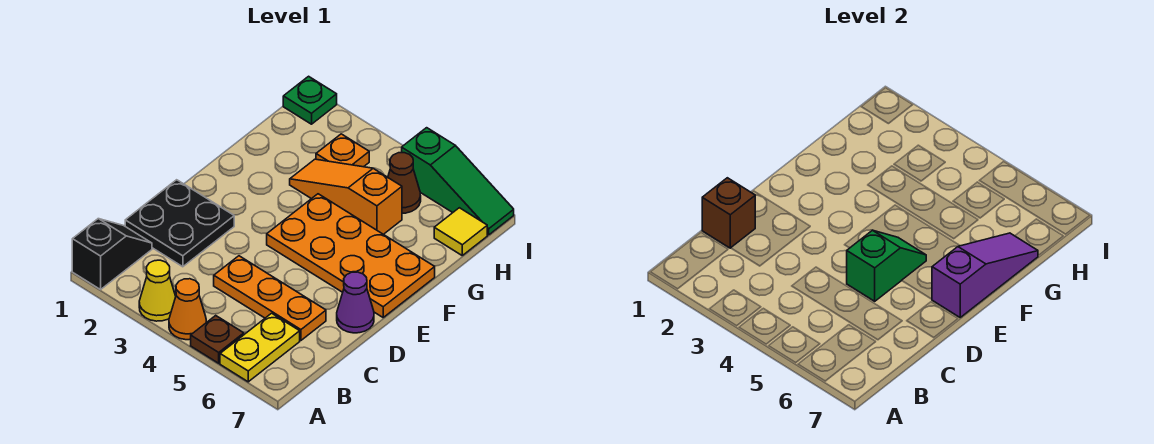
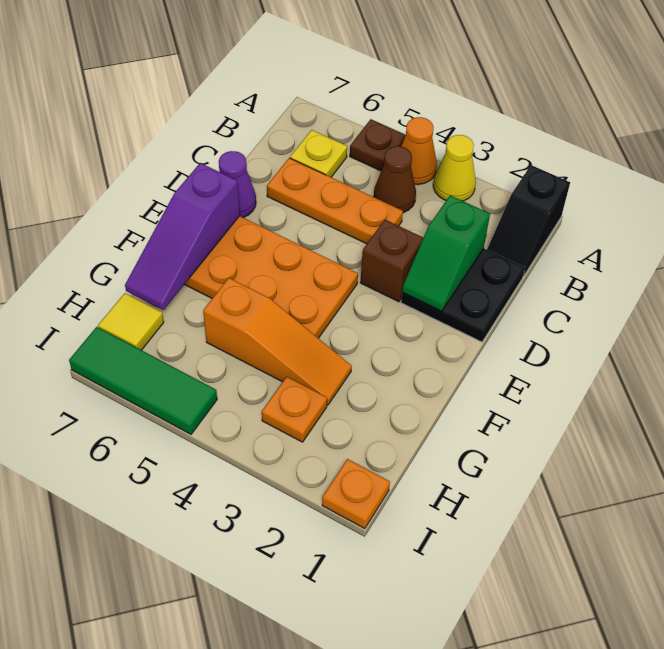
yellow 1x2 plate [220,313,300,382] -> yellow 1x1 plate [290,130,347,177]
brown 1x1 brick [702,178,755,248] -> brown 1x1 brick moved to [360,220,423,302]
green 1x2 slope [847,230,926,301] -> green 1x2 slope moved to [402,195,490,311]
brown 1x1 cone [388,153,421,213] -> brown 1x1 cone moved to [374,146,416,213]
green 1x1 plate [283,76,337,124] -> orange 1x1 plate [322,459,390,529]
green 1x3 slope [402,128,514,235] -> green 1x3 tile [69,327,217,434]

